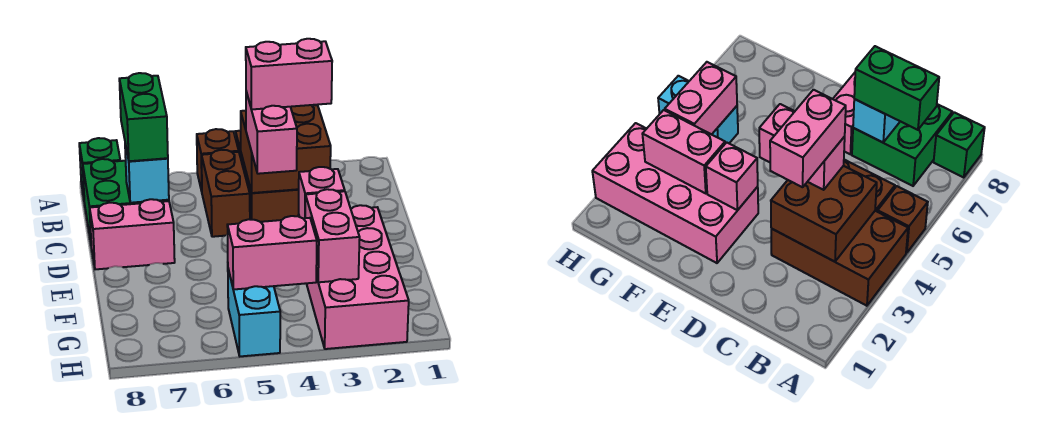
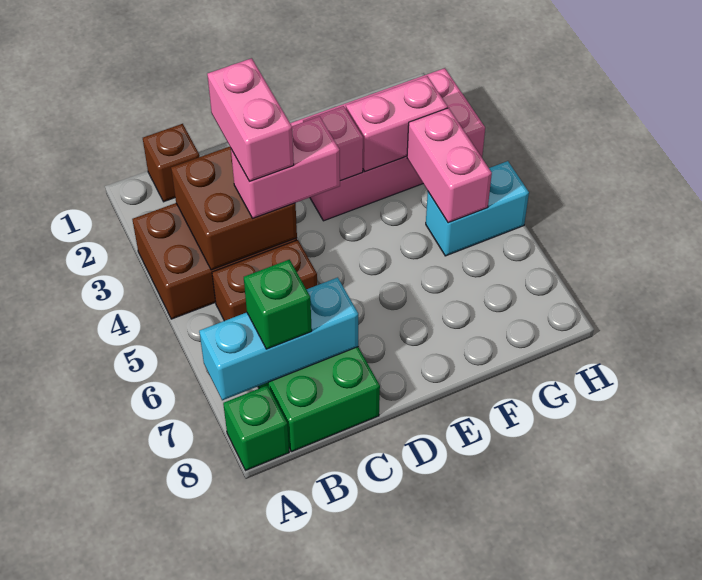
brown 1x1 brick [197,129,239,191] -> brown 1x1 brick moved to [143,124,199,202]
green 1x2 brick [119,73,168,161] -> green 1x1 brick [244,260,312,349]
cyan 1x1 brick [125,144,169,203] -> cyan 1x3 brick [199,277,358,400]
pink 1x2 brick [90,199,175,269] -> none

